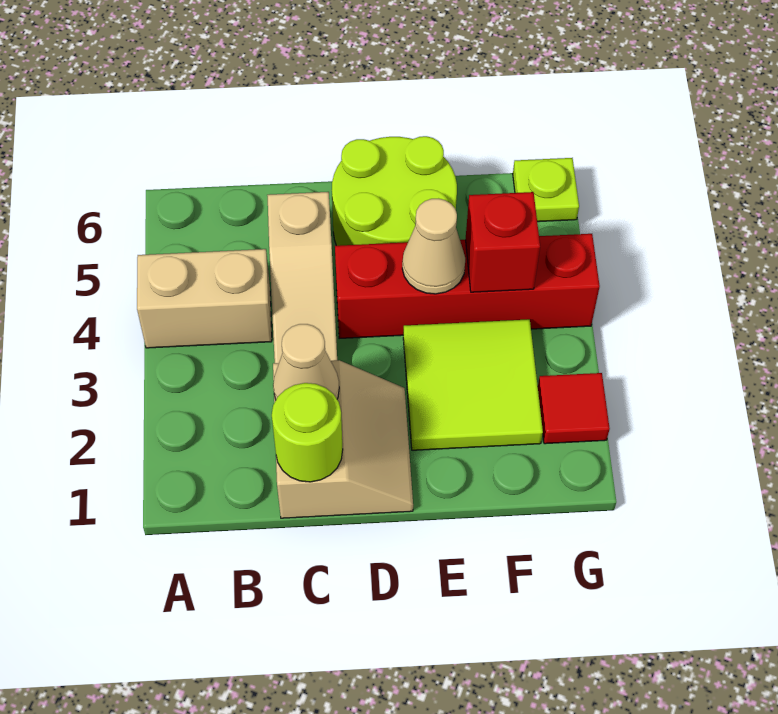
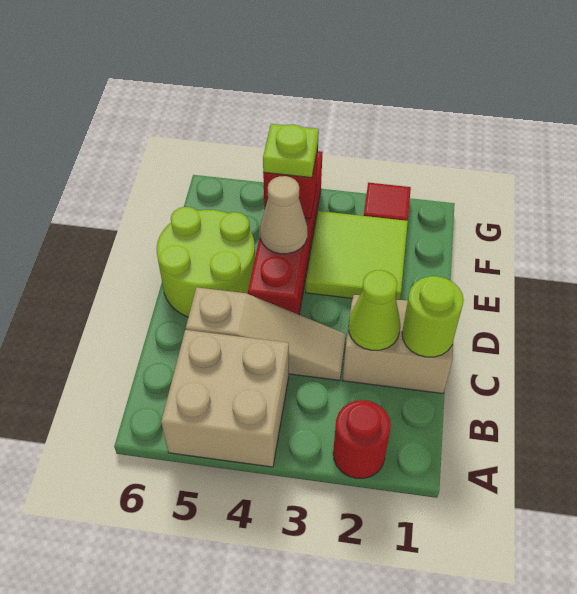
none -> red 1x1 round brick [333,400,391,478]
tan 1x2 brick [137,249,272,348] -> tan 2x2 brick [161,330,289,467]
tan 1x1 cone [273,324,339,399] -> lime 1x1 cone [348,270,400,350]
lime 1x1 plate [513,158,579,222] -> lime 1x1 plate moved to [263,124,319,178]

